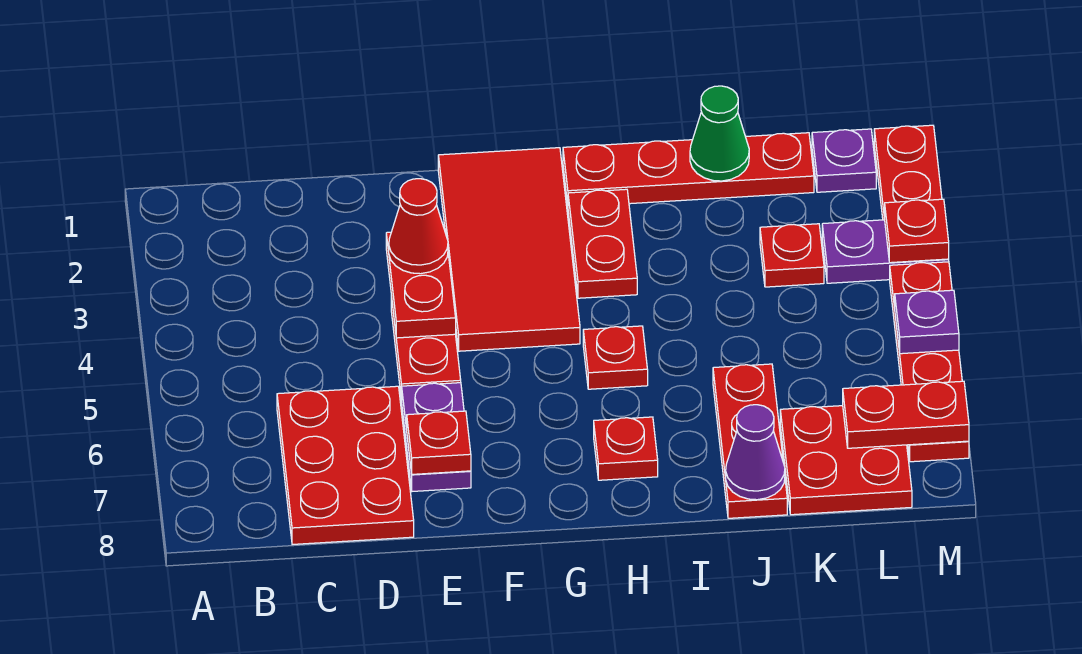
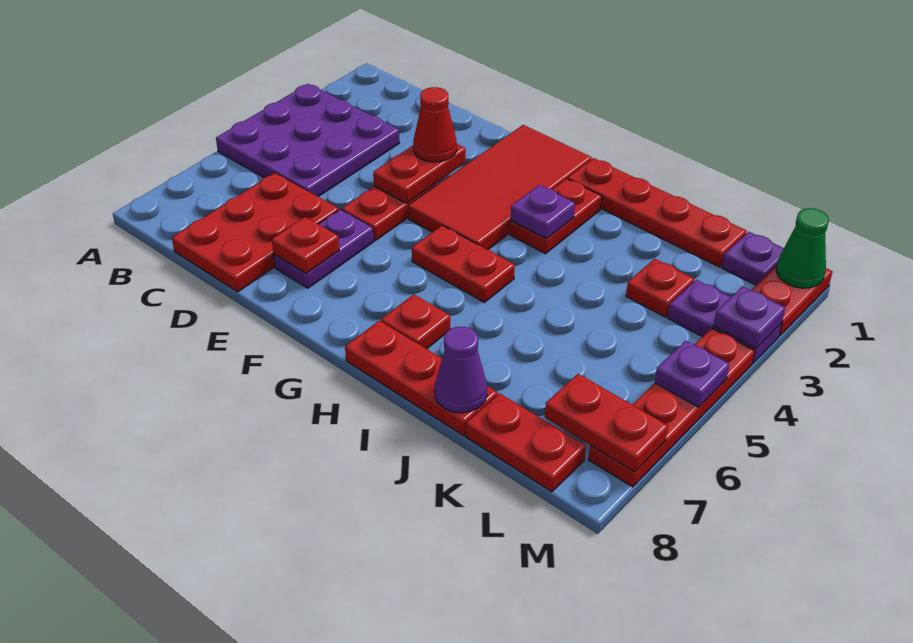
none -> purple 3x3 plate [216,84,399,196]
none -> purple 1x1 plate [511,185,575,239]
red 1x1 plate [583,326,648,389] -> red 1x2 plate [412,225,515,303]
green 1x1 cone [690,86,749,181] -> green 1x1 cone moved to [776,208,829,288]
red 1x3 plate [713,364,787,518] -> red 1x3 plate turned to [345,321,498,436]
red 2x2 plate [780,406,912,515] -> red 1x2 plate [466,393,586,492]
red 1x1 plate [884,199,949,263] -> purple 1x1 plate [713,286,785,348]

